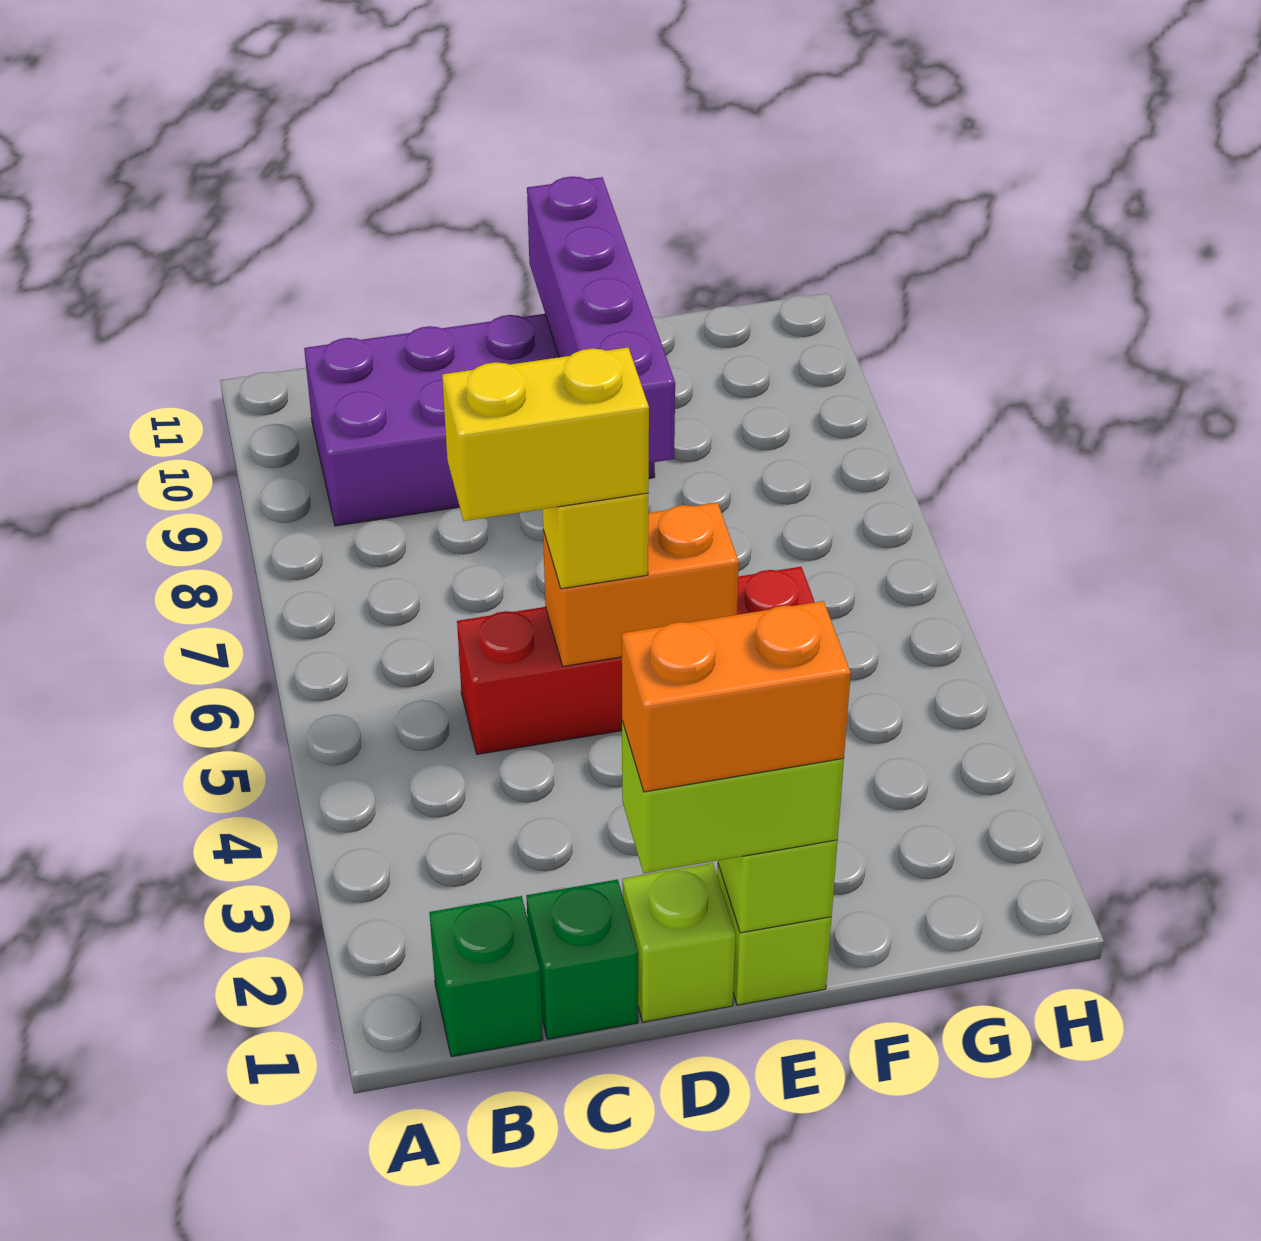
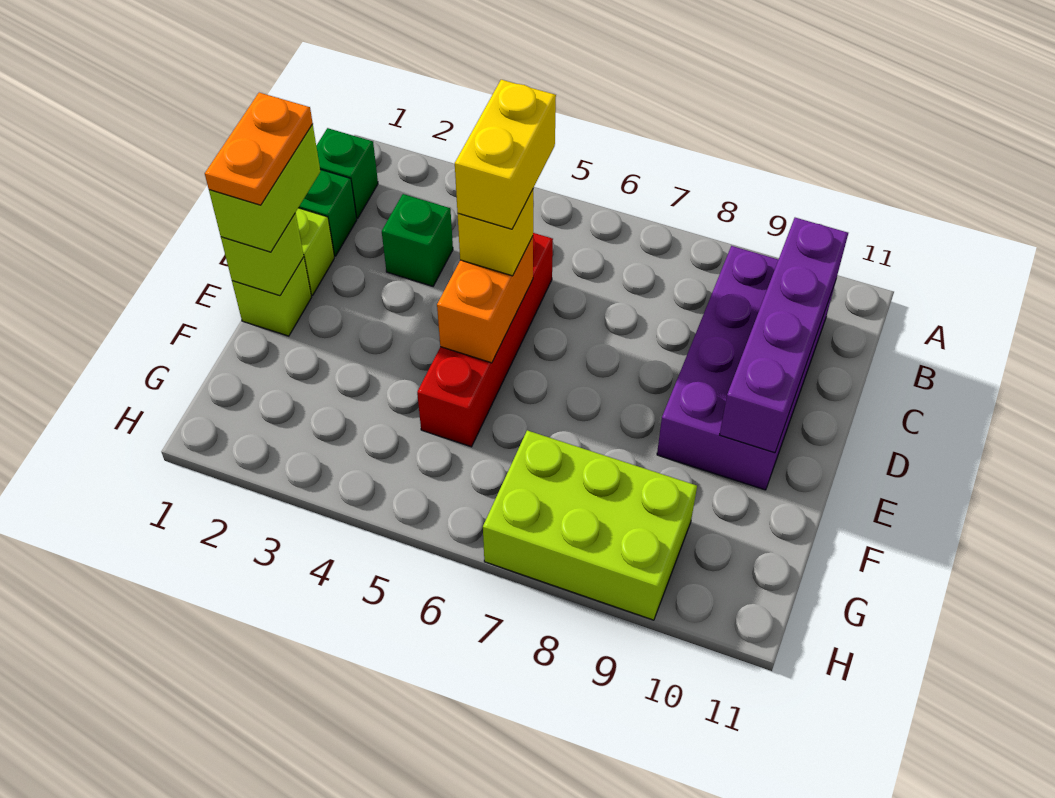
none -> green 1x1 brick [382,194,453,286]
orange 1x2 brick [622,601,851,792] -> orange 1x2 plate [205,93,313,205]
purple 1x4 brick [527,177,675,463] -> purple 1x4 brick turned to [720,218,848,453]
none -> lime 2x3 brick [483,430,697,620]

